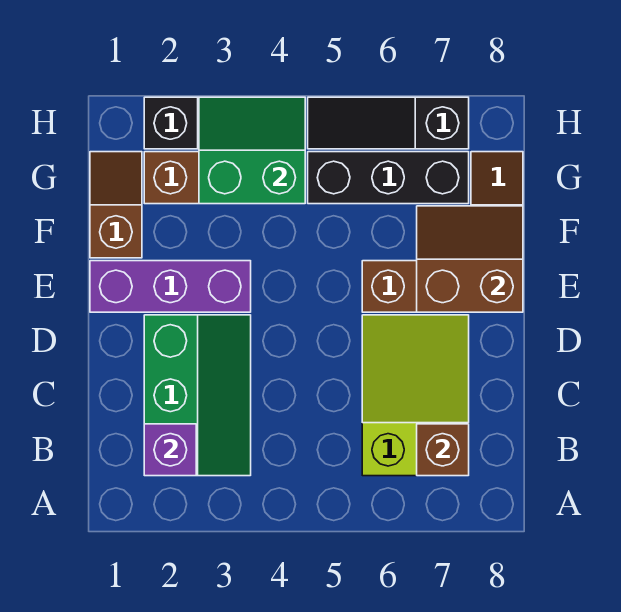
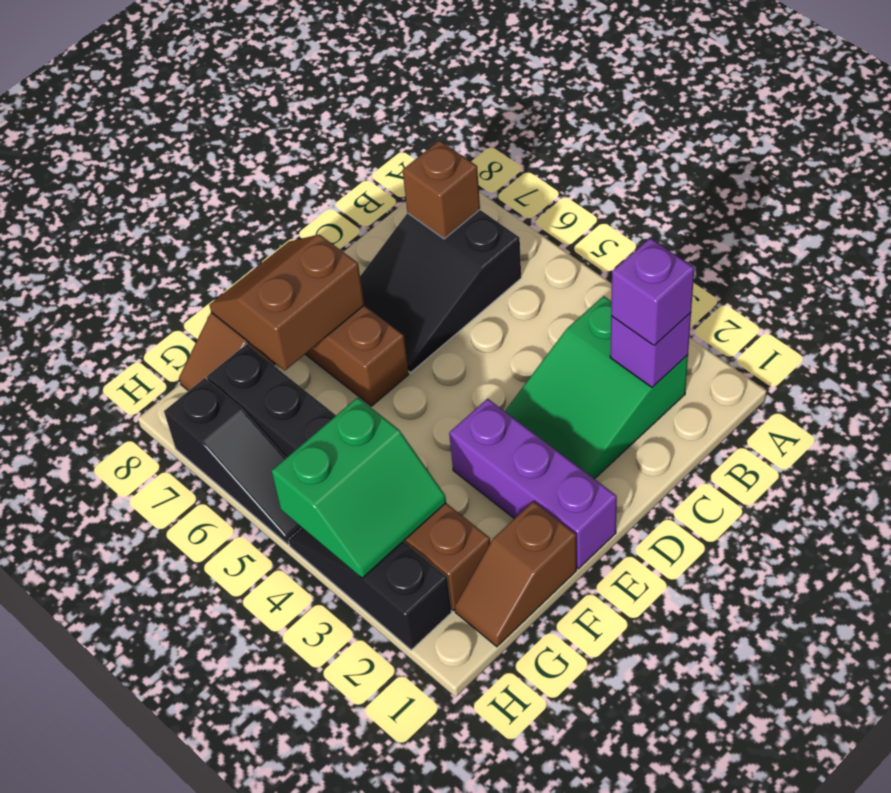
green 2x3 slope [144,315,251,476] -> green 2x3 slope turned to [505,296,688,479]
none -> purple 1x1 brick [611,238,694,345]
lime 2x3 slope [362,315,469,476] -> black 2x3 slope [360,210,521,373]
brown 2x2 slope [417,206,523,312] -> brown 2x2 slope turned to [210,235,364,370]
green 2x2 slope [199,97,305,204] -> green 2x2 slope turned to [272,397,446,578]

